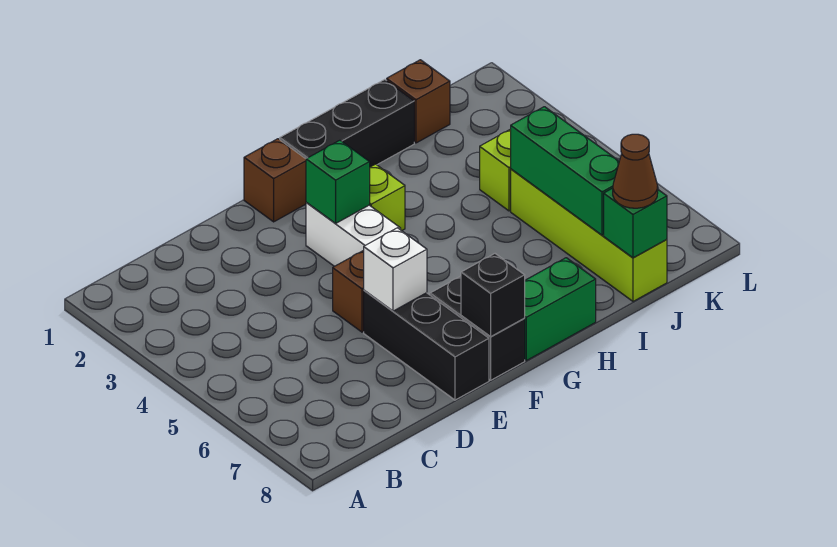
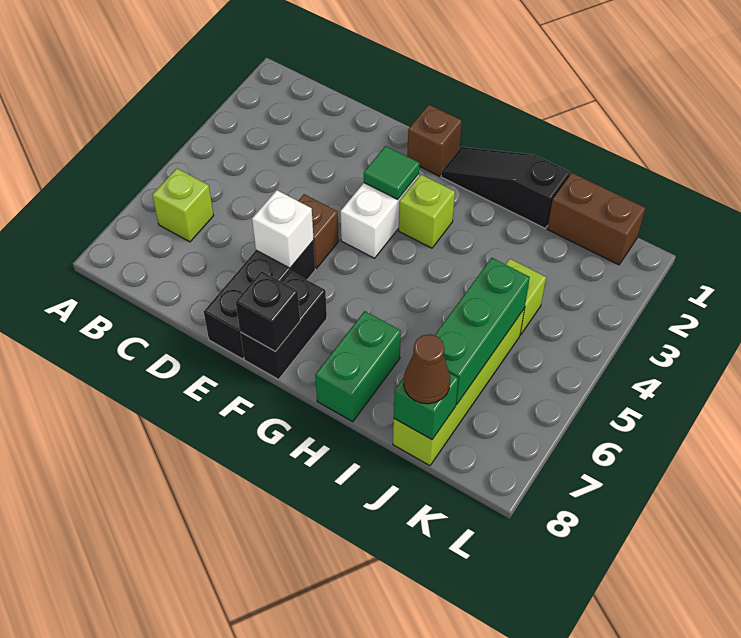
none -> lime 1x1 brick [152,168,214,242]
green 1x1 brick [306,140,370,224] -> green 1x1 tile [364,146,419,200]
black 1x3 brick [280,79,414,167] -> black 1x3 slope [441,147,570,228]
green 1x2 brick [524,258,596,361] -> green 1x2 brick turned to [315,311,401,422]
brown 1x1 brick [387,60,450,143] -> brown 1x2 brick [547,173,645,265]

